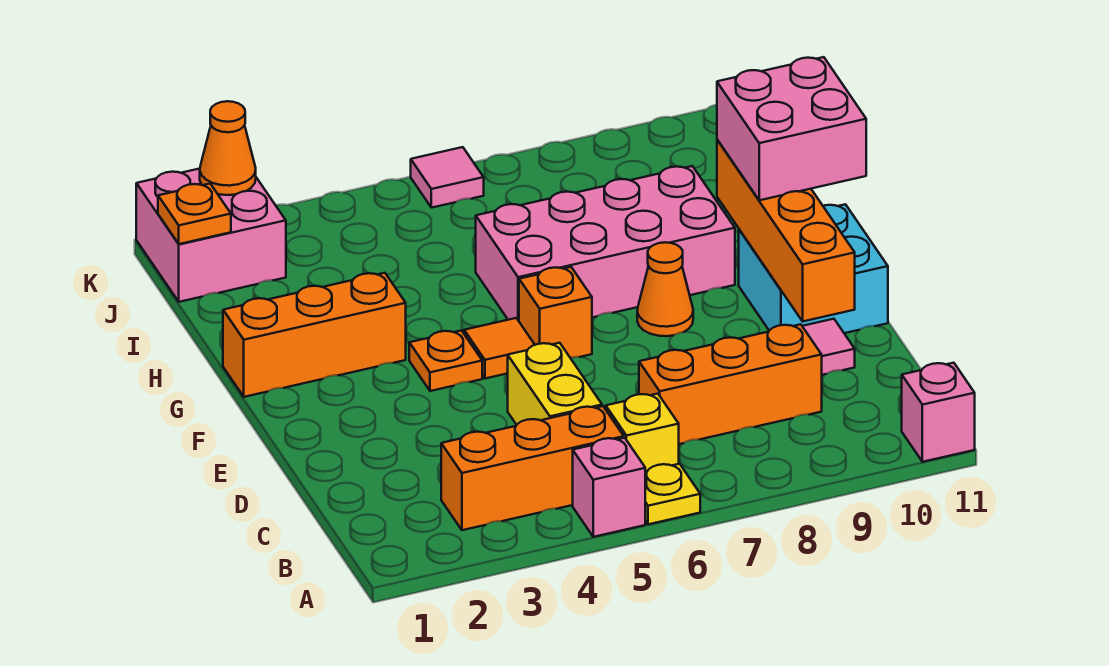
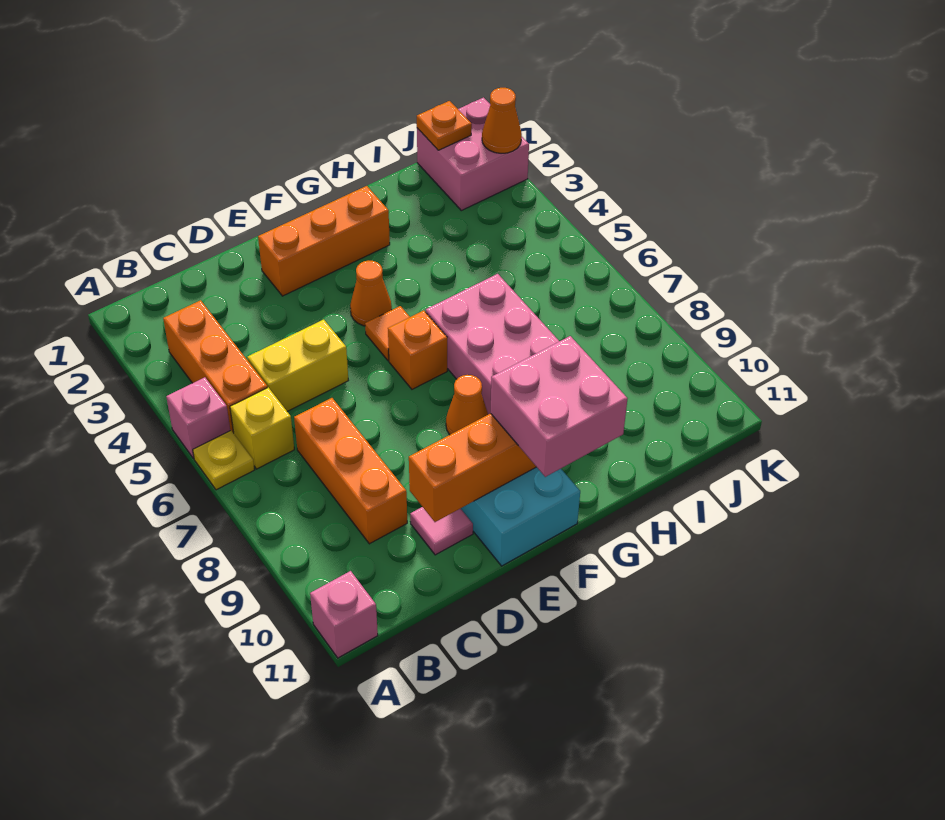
orange 1x1 plate [409,331,482,391] -> orange 1x1 cone [350,261,392,326]
orange 1x3 brick [223,273,406,397] -> orange 1x3 brick turned to [258,186,390,296]
pink 1x1 tile [411,147,484,208] -> none

